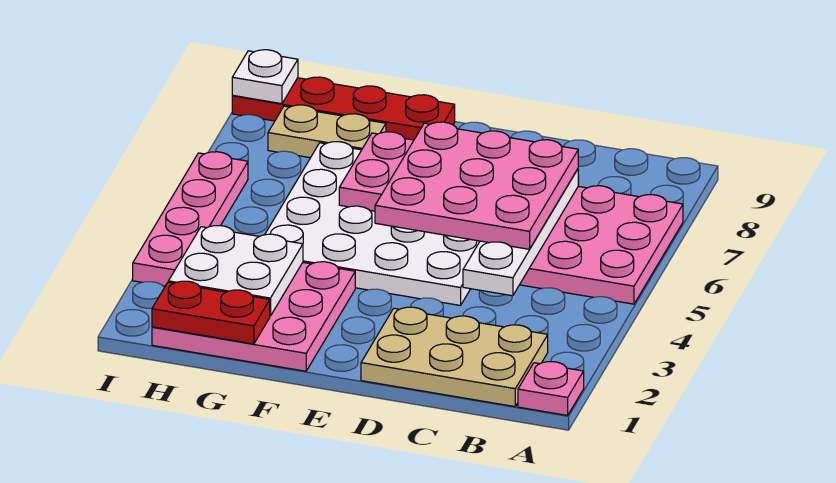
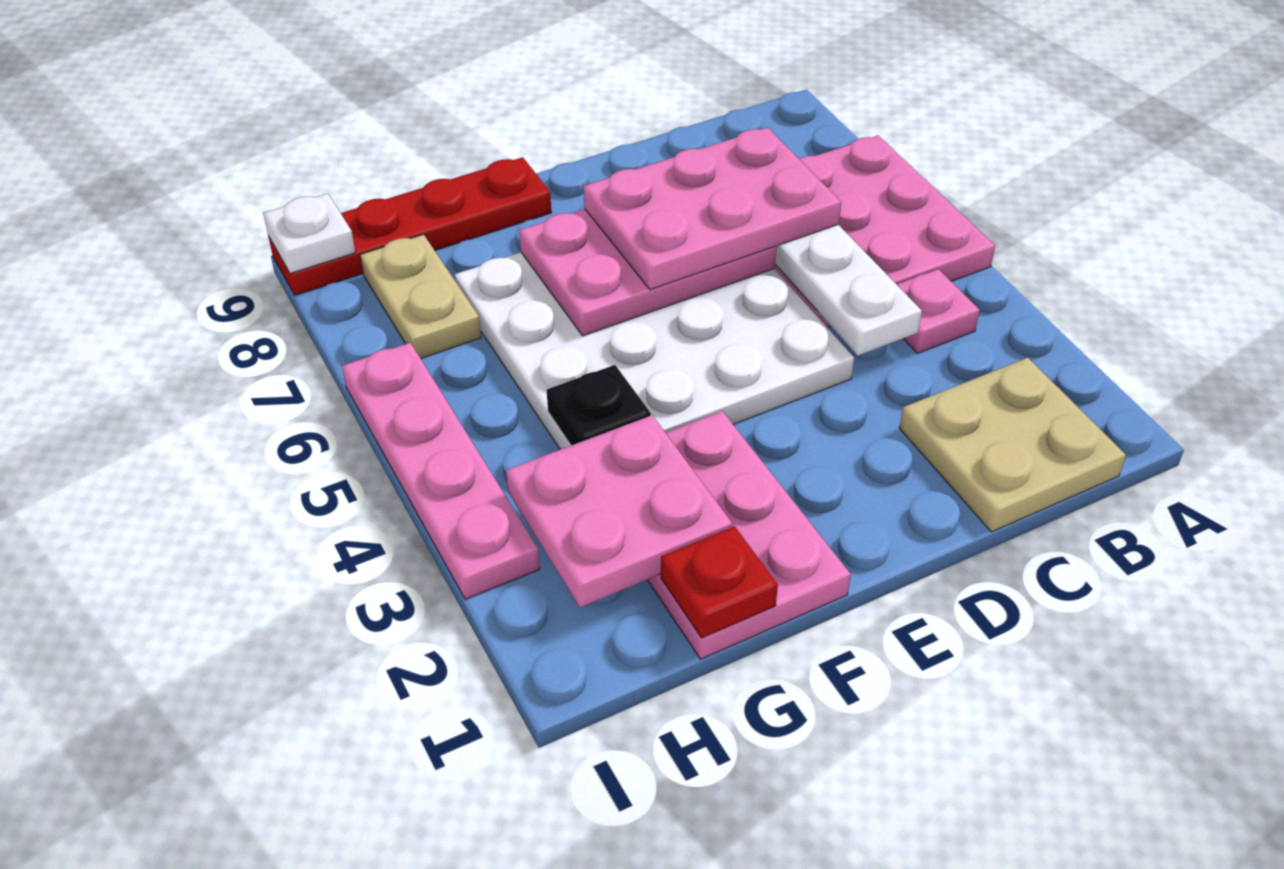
pink 1x1 plate [518,362,584,415] -> pink 1x1 plate moved to [897,269,980,353]
tan 2x3 plate [361,307,548,407] -> tan 2x2 plate [899,358,1126,532]
pink 3x3 plate [375,122,578,249] -> pink 2x3 plate [584,127,841,290]
pink 3x3 plate [152,262,355,371] -> pink 2x3 plate [648,411,851,659]
red 1x2 plate [152,281,270,344] -> red 1x1 plate [661,526,778,638]
white 2x2 plate [168,226,303,316] -> pink 2x2 plate [506,415,732,607]
none -> black 1x1 plate [547,365,651,445]
tan 1x2 plate [268,105,386,158] -> tan 1x2 plate turned to [360,234,481,358]

